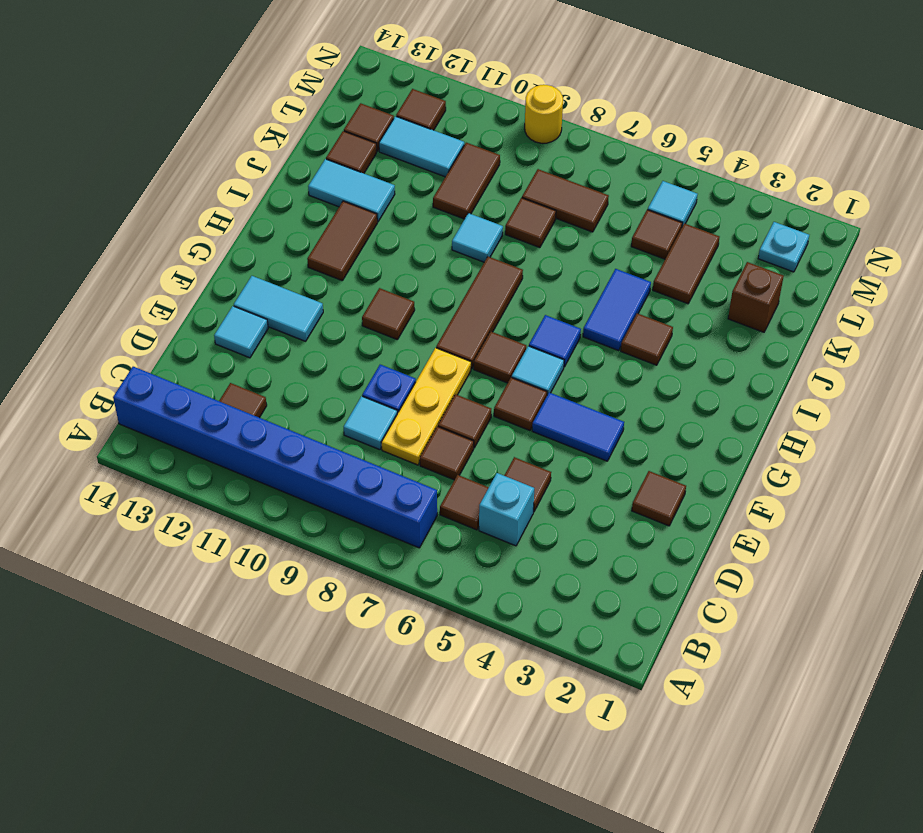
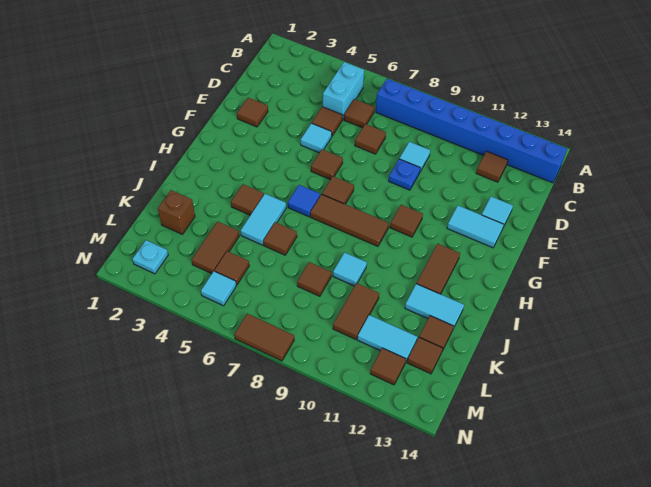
cyan 1x1 brick [479,473,534,546] -> cyan 1x2 brick [323,62,364,119]
yellow 1x3 plate [381,348,471,465] -> none
brown 1x1 tile [438,394,491,448] -> brown 1x1 tile moved to [263,222,297,255]
blue 1x2 tile [532,392,624,461] -> none
cyan 1x1 tile [512,346,564,395] -> cyan 1x1 tile moved to [301,123,332,153]
brown 1x3 tile [436,257,523,369] -> brown 1x3 tile turned to [310,194,389,246]
blue 1x2 tile [583,269,651,351] -> cyan 1x2 tile [241,194,286,245]
brown 1x2 tile [522,169,609,232] -> brown 1x2 tile moved to [234,314,294,361]
yellow 1x1 round brick [525,85,563,143] -> none

